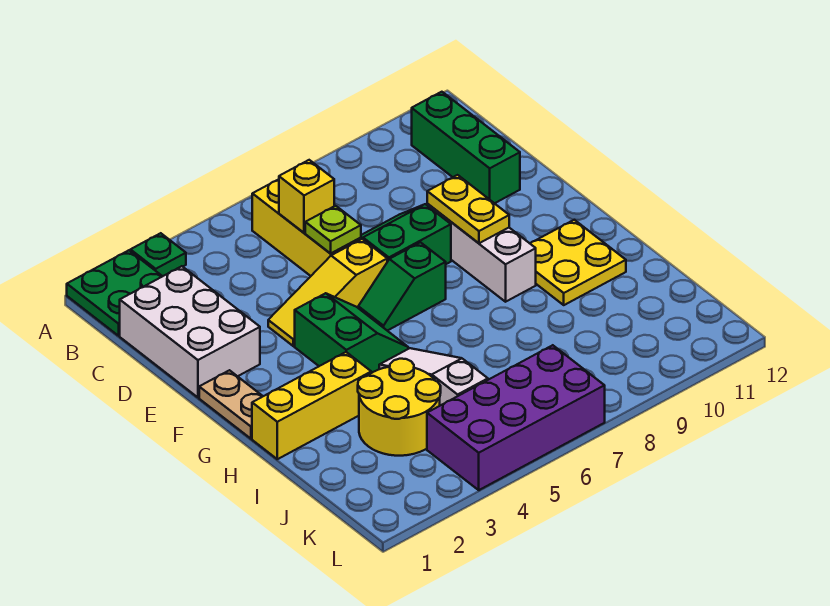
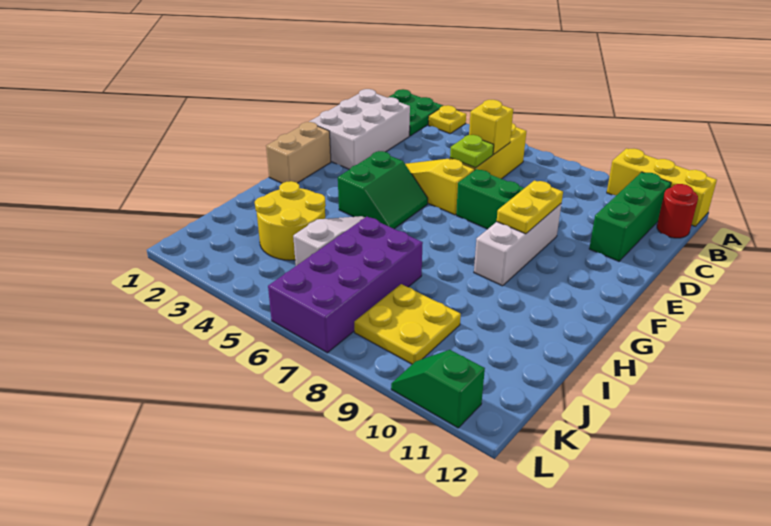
green 1x1 plate [130,233,186,276] -> yellow 1x1 plate [428,105,466,134]
none -> red 1x1 round brick [657,184,698,238]
tan 1x2 plate [199,370,263,439] -> tan 1x2 brick [266,122,331,183]
green 1x2 slope [358,242,446,331] -> green 1x2 slope moved to [391,350,485,428]
yellow 2x2 plate [530,220,626,305] -> yellow 2x2 plate moved to [354,284,461,364]
yellow 1x3 brick [252,352,371,459] -> yellow 1x3 brick moved to [607,148,717,226]
purple 2x4 brick [427,345,605,490] -> purple 2x4 brick turned to [268,217,423,353]

